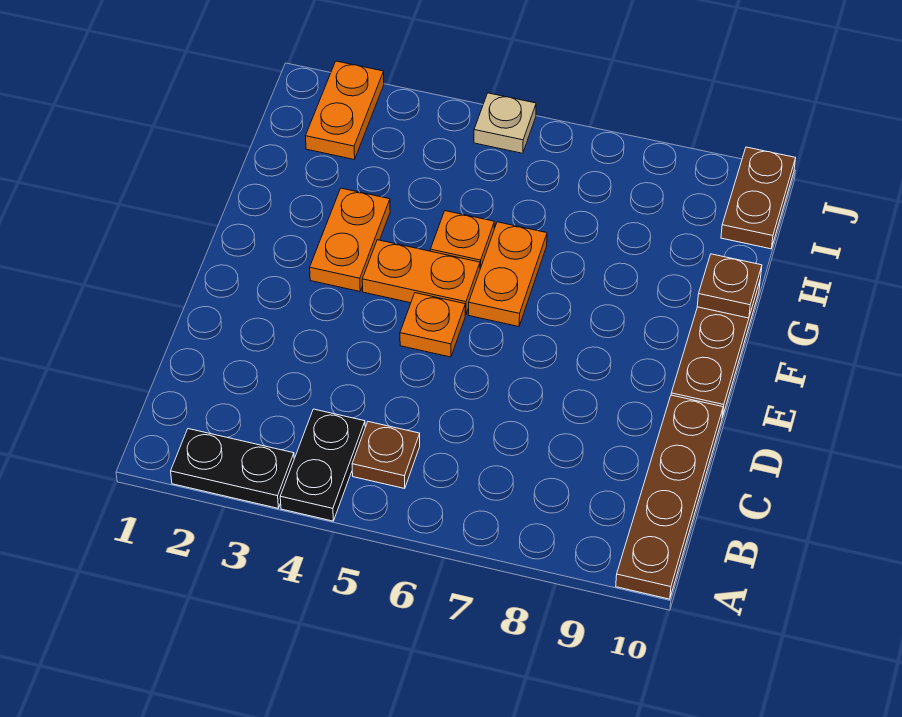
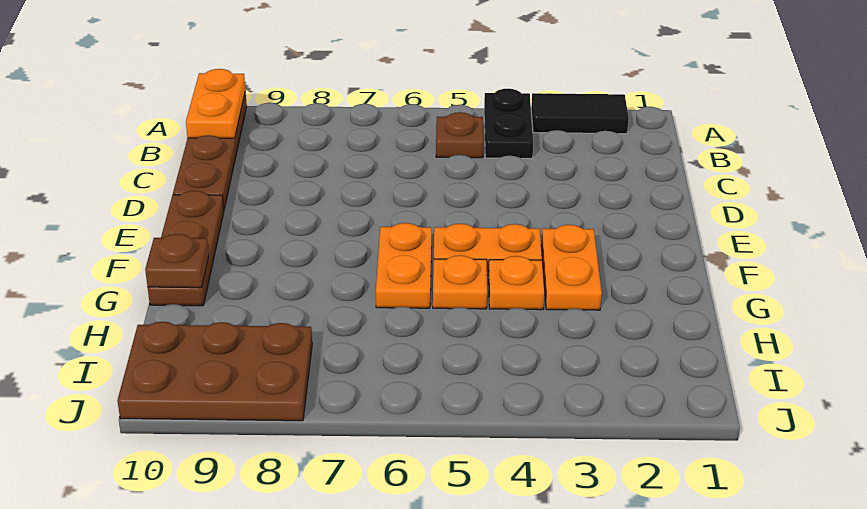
black 1x2 plate [171,429,294,508] -> black 1x2 tile [531,93,629,134]
orange 1x1 plate [400,293,465,357] -> orange 1x1 plate moved to [489,256,544,310]
orange 1x2 plate [306,61,384,160] -> orange 1x2 plate moved to [186,69,245,138]
brown 1x2 plate [721,147,796,249] -> brown 2x3 plate [117,322,312,421]
tan 1x1 plate [474,93,536,153] -> none

